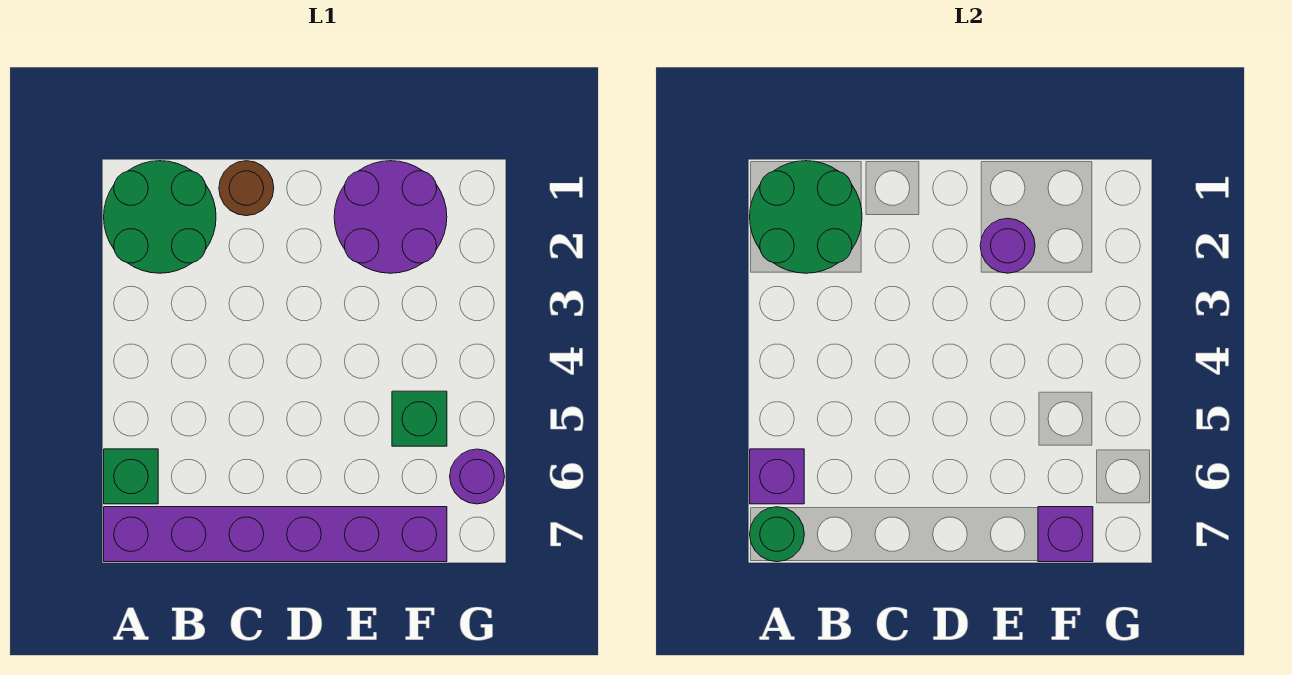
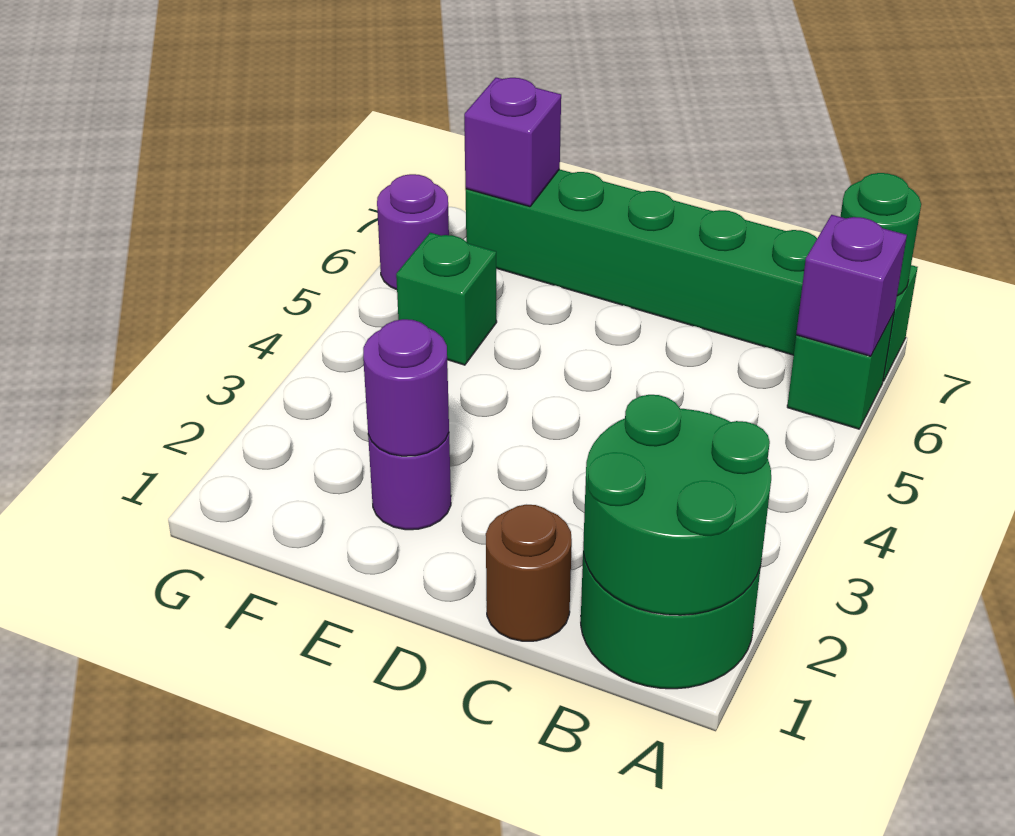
purple 1x6 brick [104,507,447,562] -> green 1x6 brick [465,169,918,381]
purple 2x2 round brick [334,161,447,273] -> purple 1x1 round brick [368,433,451,530]

